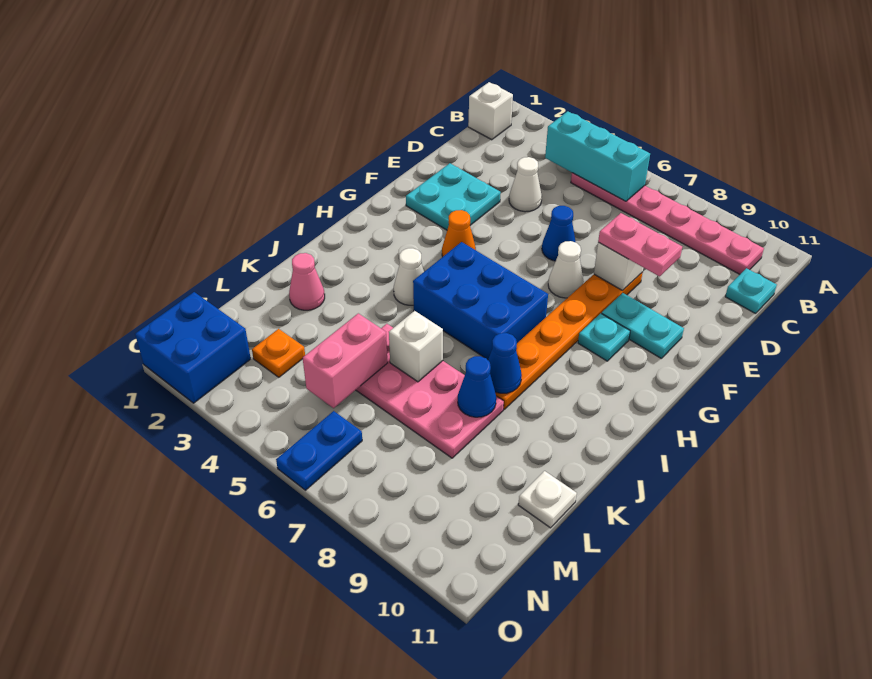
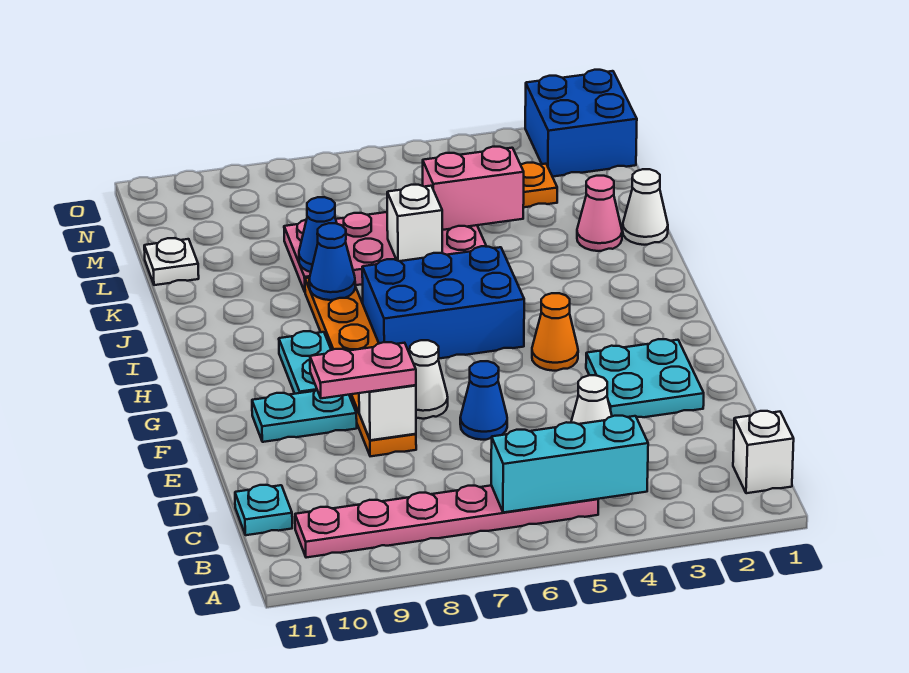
cyan 1x1 plate [578,314,630,361] -> cyan 1x2 plate [279,331,331,394]
white 1x1 cone [394,248,424,305] -> white 1x1 cone moved to [623,169,668,245]
pink 1x2 brick [303,313,387,408] -> pink 1x2 brick turned to [423,147,524,230]
blue 1x2 plate [276,411,362,490] -> none

